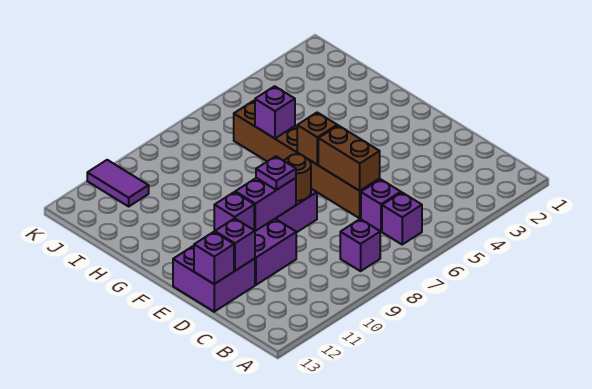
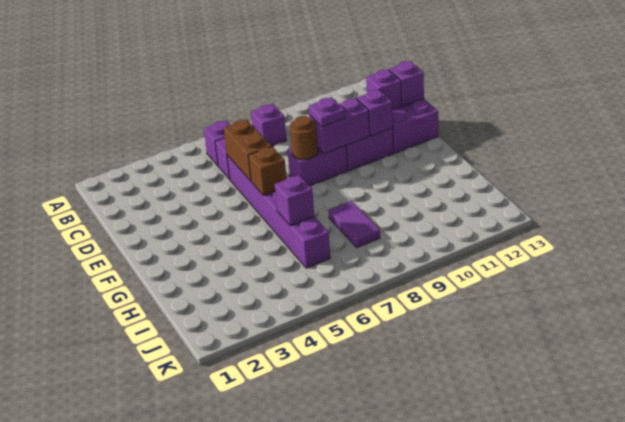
brown 1x6 brick [234,101,380,218] -> purple 1x6 brick [227,155,330,268]
purple 1x2 tile [87,160,149,206] -> purple 1x2 tile moved to [329,201,380,248]

